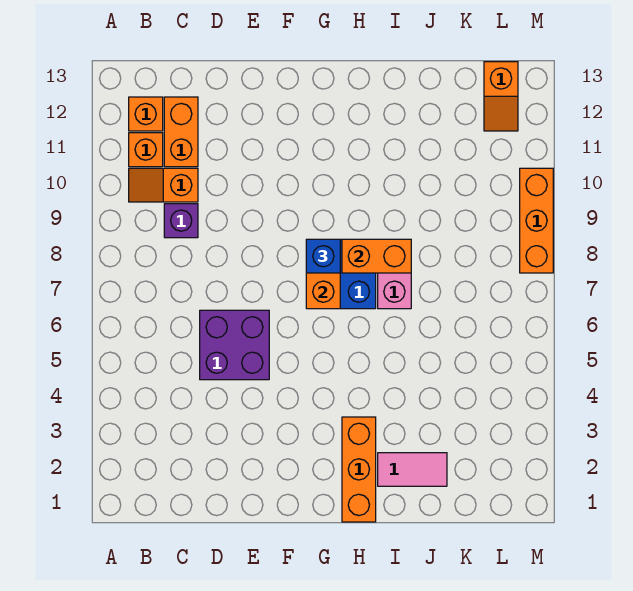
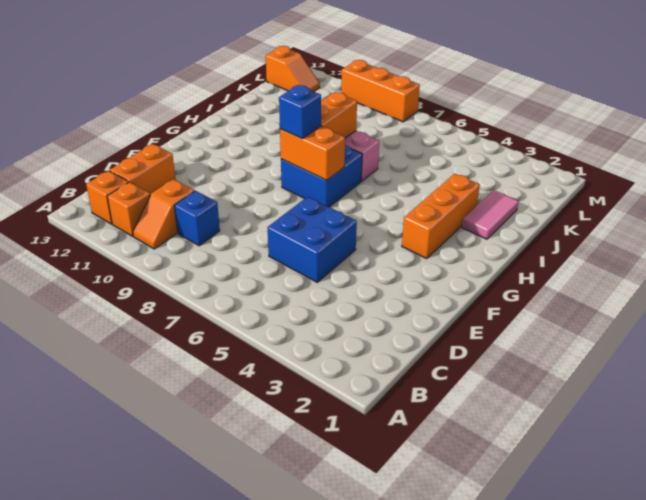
purple 1x1 brick [164,204,198,238] -> blue 1x1 brick [174,191,220,246]
orange 1x2 brick [164,97,198,167] -> orange 1x2 brick turned to [110,144,176,195]
purple 2x2 brick [200,310,269,380] -> blue 2x2 brick [267,197,357,282]
orange 1x3 brick [342,417,376,522] -> orange 1x3 brick turned to [402,174,480,259]

